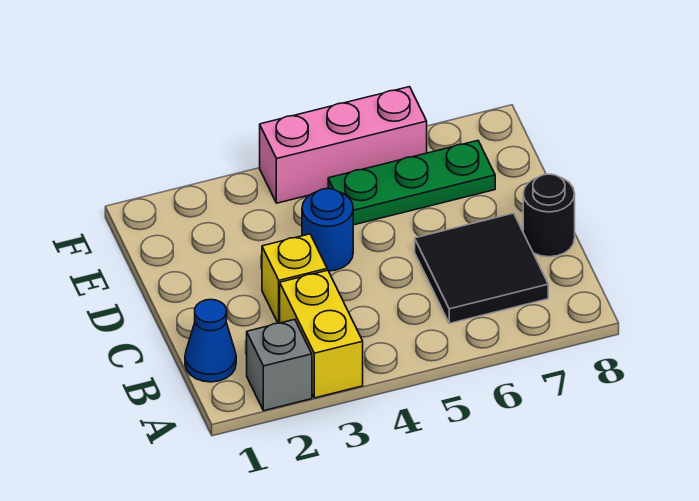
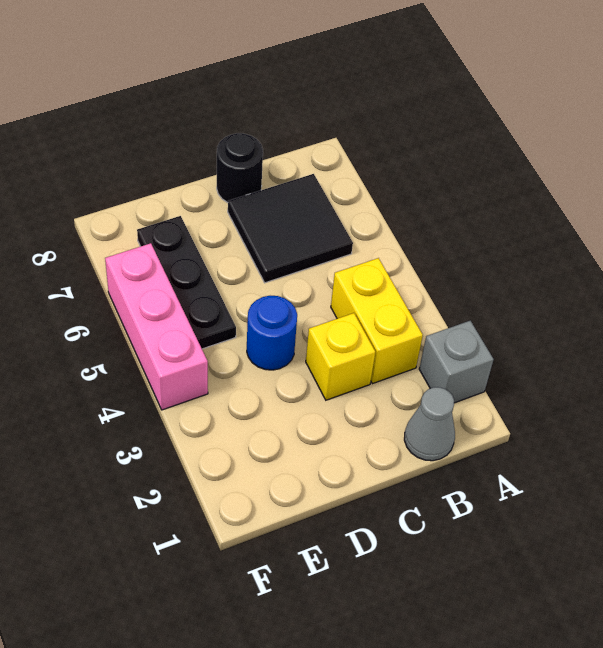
yellow 1x2 brick [280,270,363,398] -> yellow 1x2 brick turned to [331,258,423,384]
blue 1x1 cone [185,299,236,382] -> grey 1x1 cone [404,387,455,461]
green 1x3 plate [328,141,495,225] -> black 1x3 plate [137,216,236,349]

